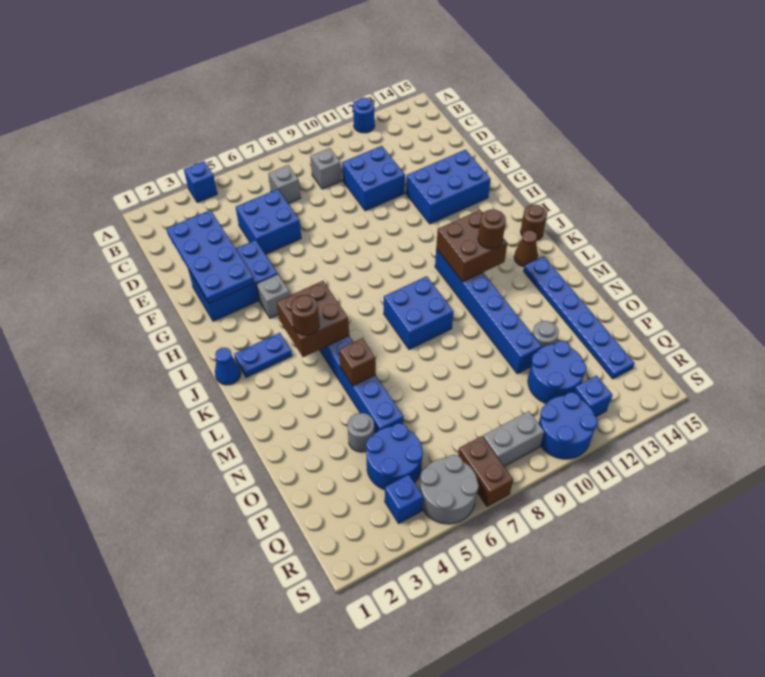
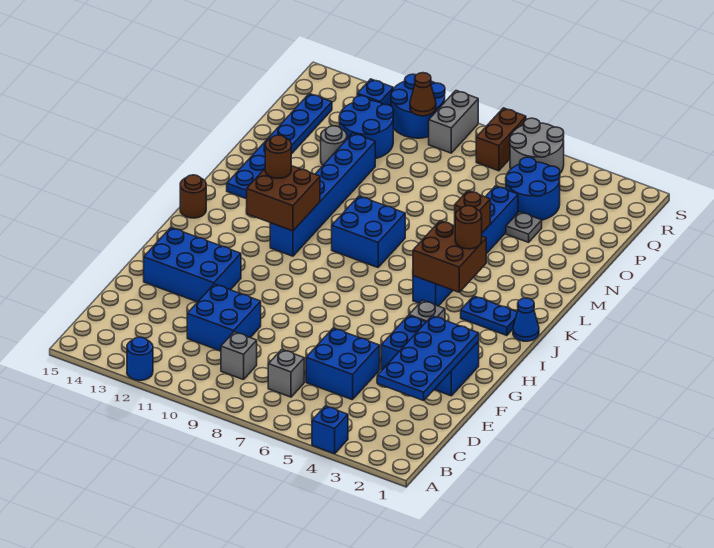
brown 1x1 cone [514,230,538,267] -> brown 1x1 cone moved to [410,73,436,116]
grey 1x1 round brick [348,413,374,452] -> grey 1x1 plate [506,212,542,242]
blue 1x1 brick [385,475,423,523] -> none
grey 1x2 brick [483,411,544,466] -> grey 1x2 brick turned to [429,91,478,153]

